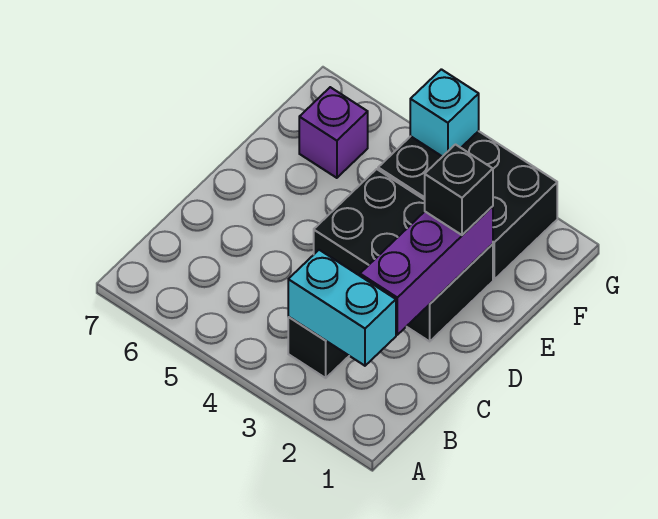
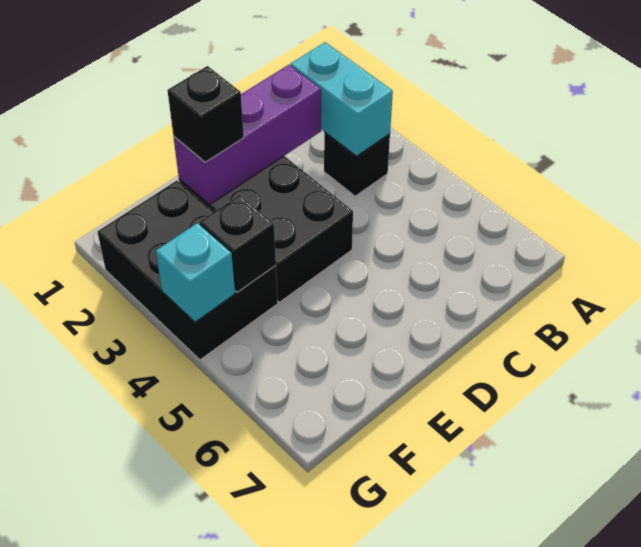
none -> black 1x1 brick [200,195,276,292]
purple 1x1 brick [299,87,368,178] -> none

